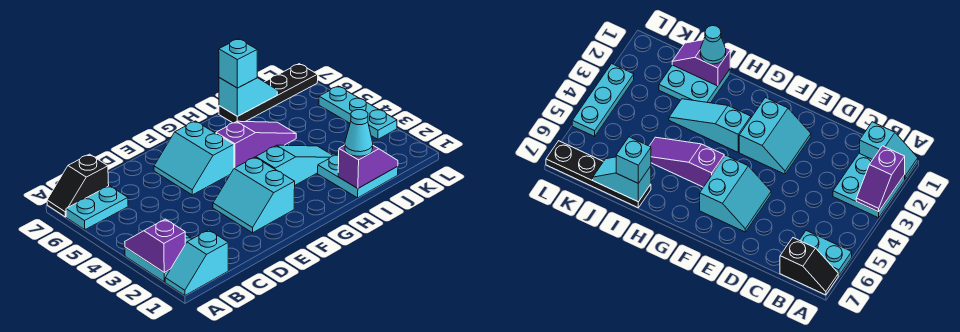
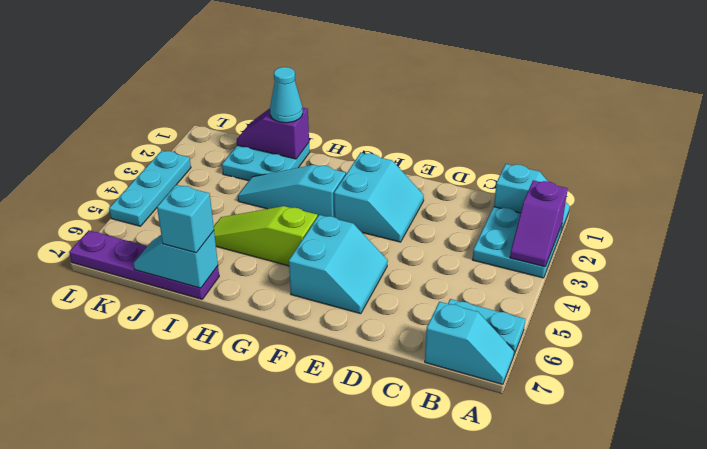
black 1x2 slope [47,154,109,217] -> cyan 1x2 slope [425,302,514,384]
purple 1x3 slope [216,121,296,168] -> lime 1x3 slope [214,206,317,266]
black 1x4 plate [219,64,318,123] -> purple 1x4 plate [69,231,219,299]

